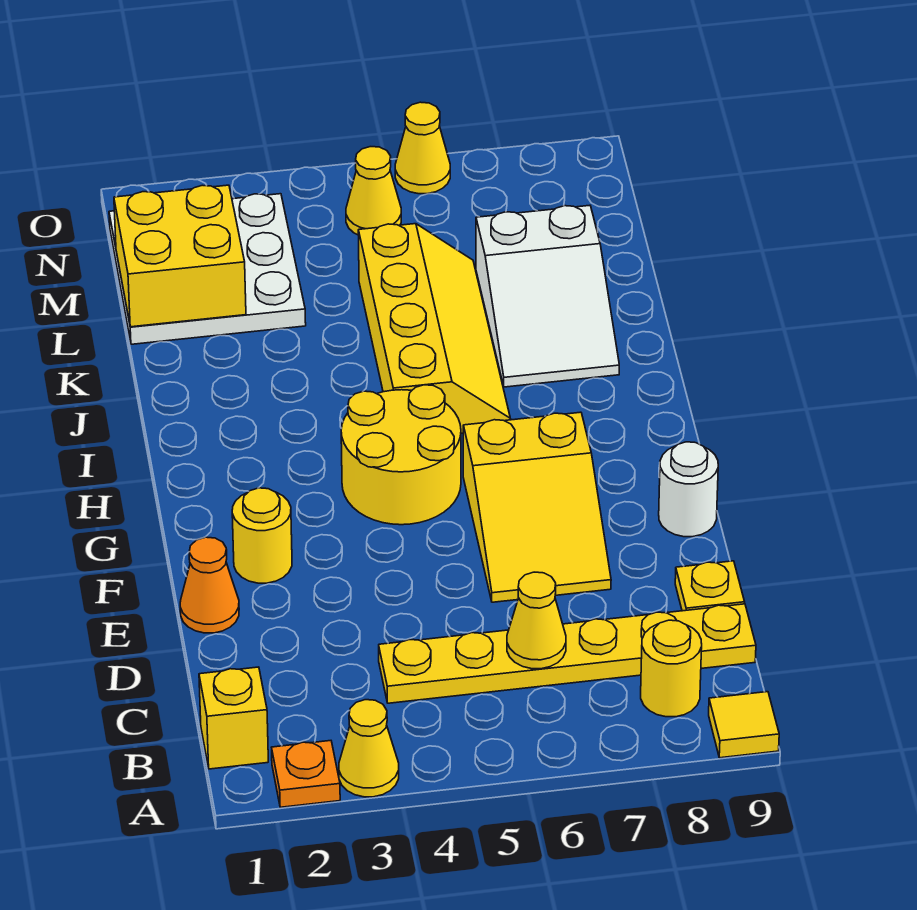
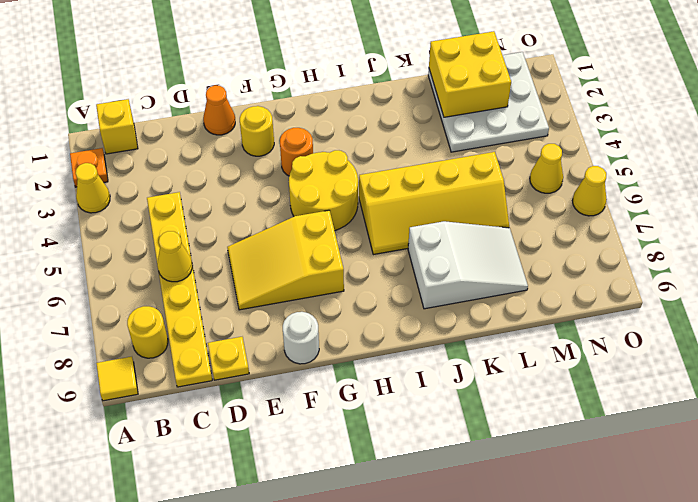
none -> orange 1x1 round brick [280,128,313,176]
white 2x3 slope [476,205,619,387] -> white 2x3 slope turned to [408,221,528,309]

